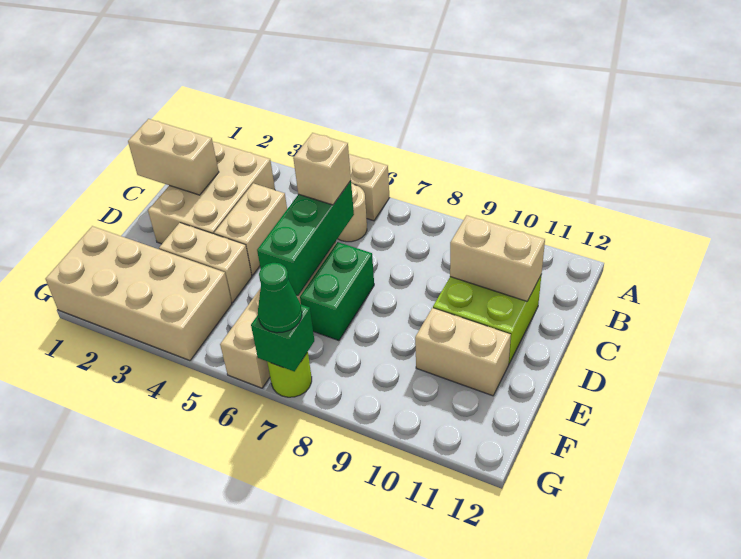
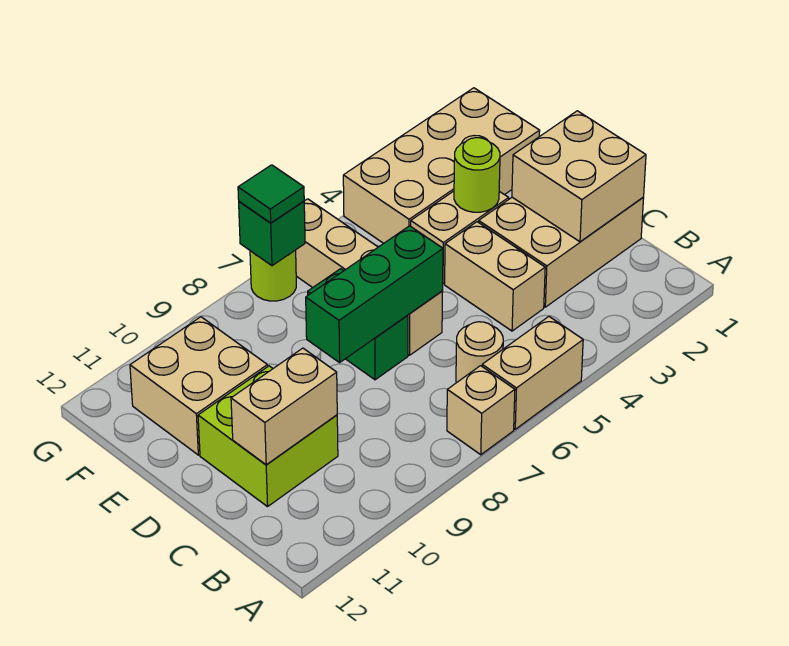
tan 2x3 brick [148,142,275,244] -> tan 2x3 brick turned to [479,197,644,307]
tan 1x2 brick [128,119,219,195] -> tan 2x2 brick [512,111,646,242]
green 1x3 brick [257,181,354,296] -> green 1x3 brick turned to [306,226,443,363]
tan 1x1 brick [293,133,351,205] -> tan 1x1 brick moved to [447,366,515,455]
none -> lime 1x1 round brick [454,138,500,212]
tan 1x2 brick [415,308,511,396] -> tan 2x2 brick [130,317,268,455]
green 1x1 cone [258,263,302,333] -> green 1x1 tile [238,165,304,223]

